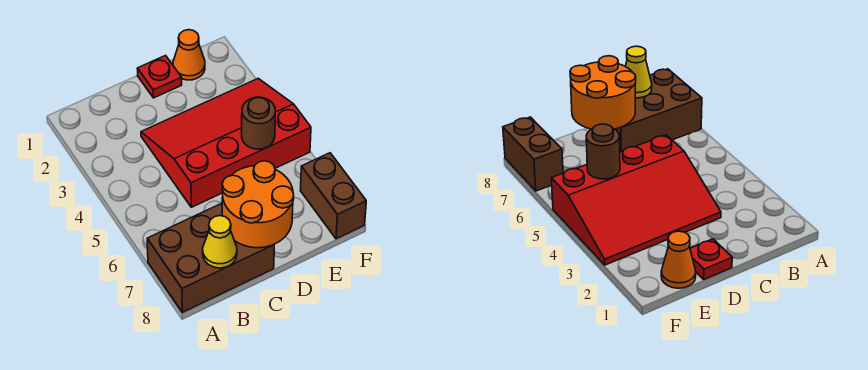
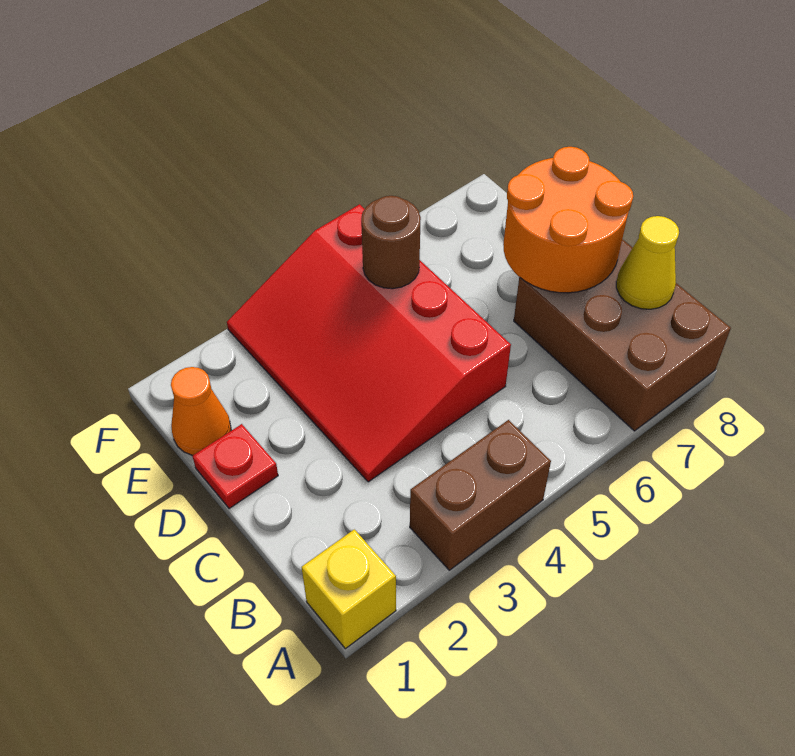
none -> yellow 1x1 brick [302,529,396,649]
brown 1x2 brick [300,153,366,239] -> brown 1x2 brick moved to [410,420,551,570]

